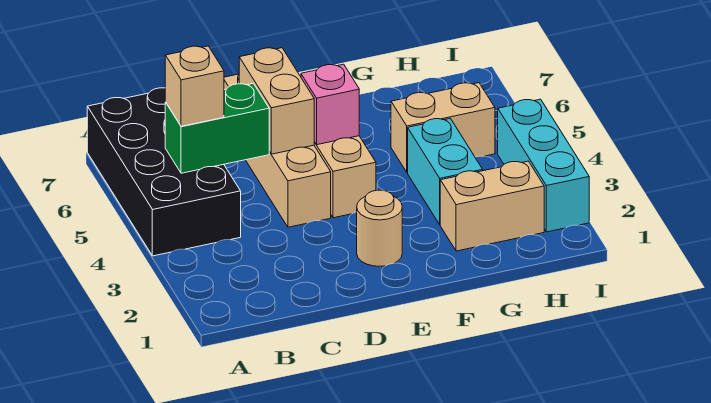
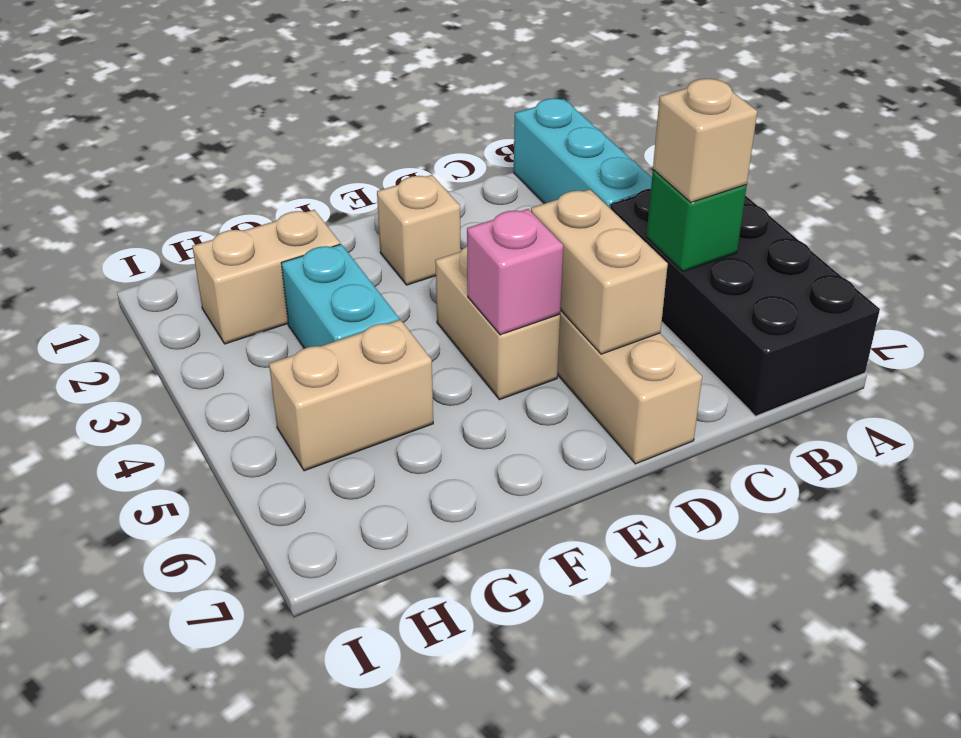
green 1x2 brick [165,83,269,173] -> green 1x1 brick [647,170,747,271]
tan 1x1 round brick [357,190,402,266] -> tan 1x1 brick [377,175,461,285]
cyan 1x3 brick [498,99,589,232] -> cyan 1x3 brick moved to [514,98,652,208]

